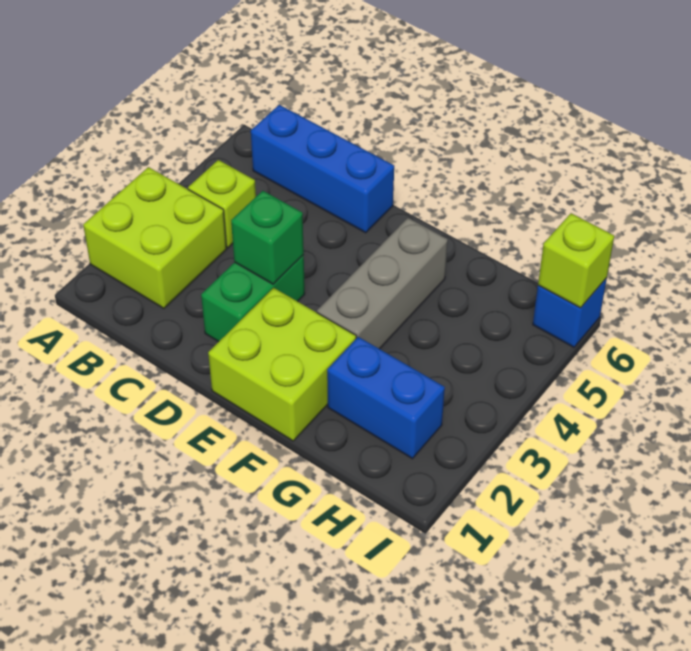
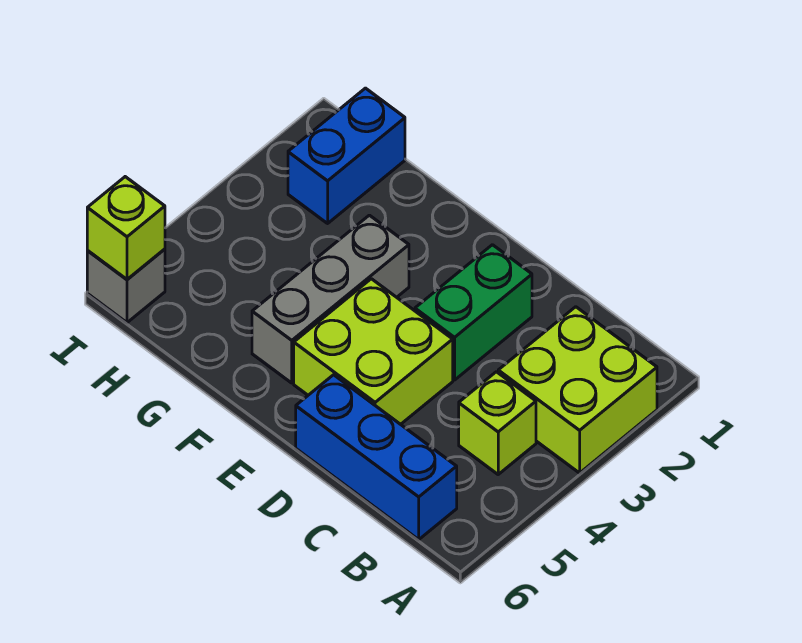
green 1x1 brick [231,191,304,284] -> none
lime 2x2 brick [208,288,356,441] -> lime 2x2 brick moved to [294,279,453,424]
blue 1x2 brick [327,337,445,459] -> blue 1x2 brick turned to [288,88,405,223]
blue 1x1 brick [533,278,607,347] -> grey 1x1 brick [87,249,165,323]

